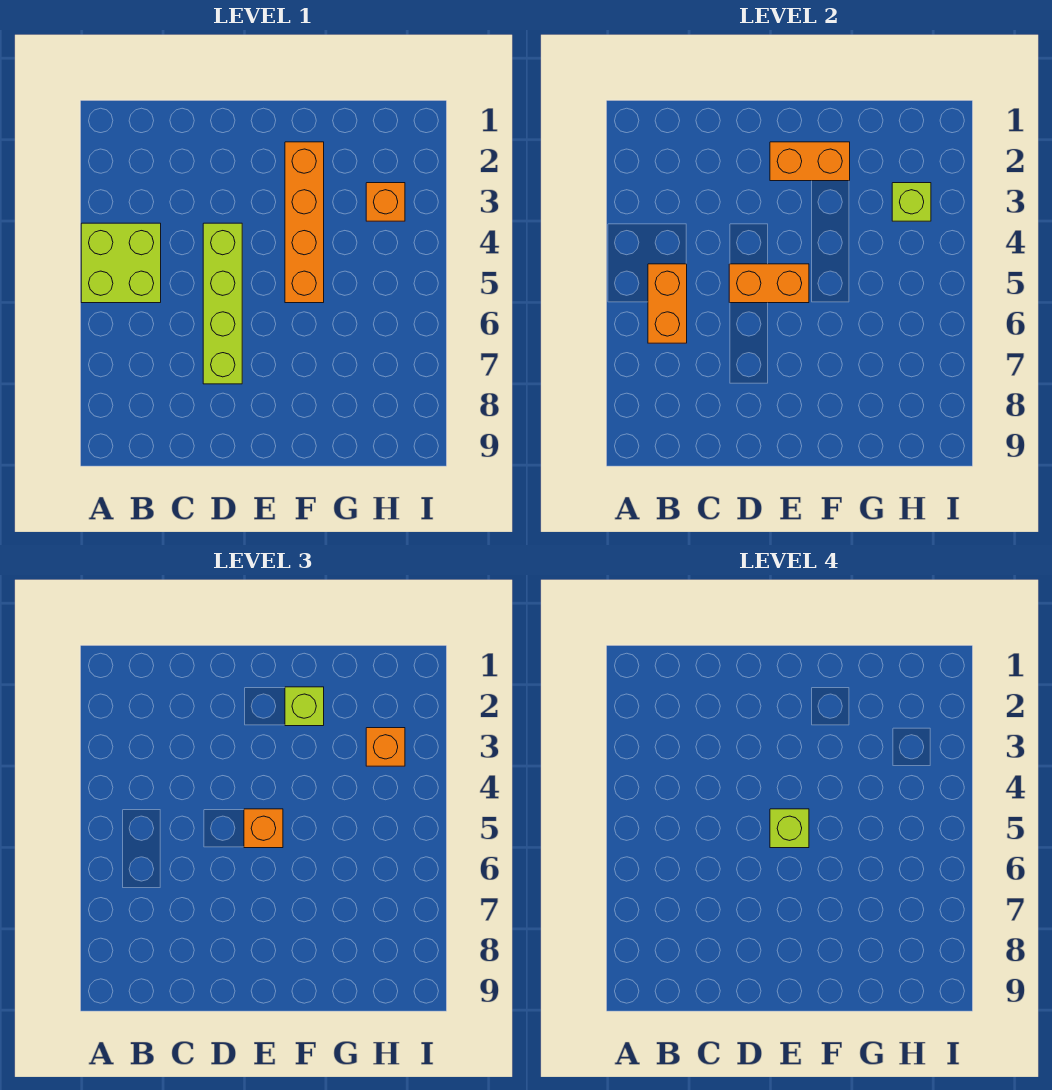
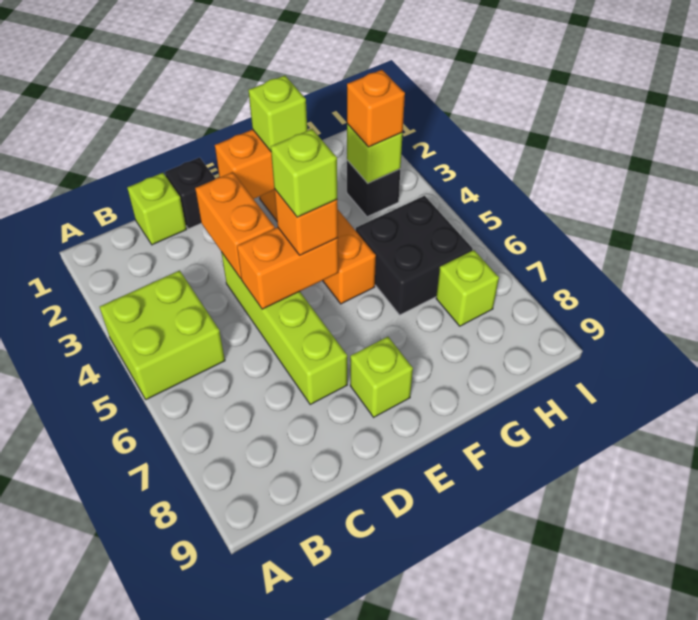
orange 1x2 brick [648,264,687,343] -> orange 1x2 brick moved to [195,172,275,279]
none -> lime 1x1 brick [127,173,187,245]
none -> black 1x1 brick [165,157,216,229]
none -> lime 1x1 brick [350,337,413,417]
none -> black 2x2 brick [356,196,473,315]
orange 1x1 brick [366,183,405,221] -> black 1x1 brick [347,160,400,217]
none -> lime 1x1 brick [436,250,499,326]

